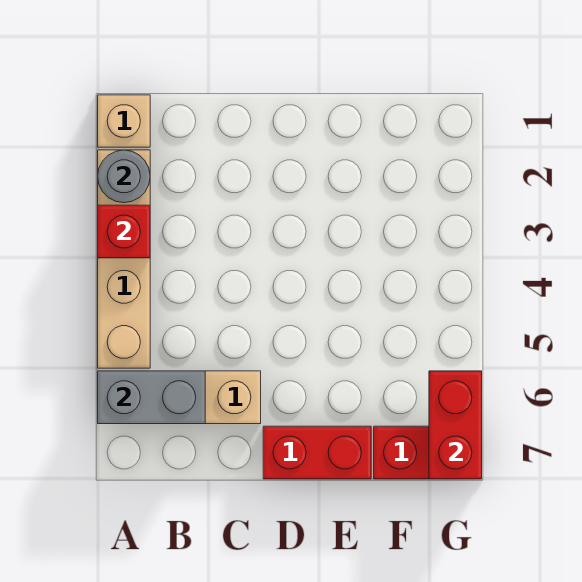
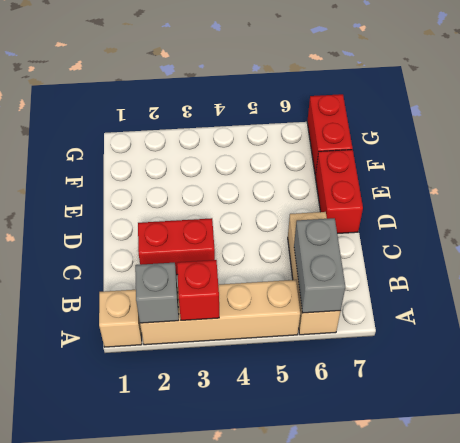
grey 1x1 round brick [98,150,150,203] -> grey 1x1 brick [135,263,179,323]
red 1x2 brick [429,371,482,479] -> red 1x2 brick moved to [138,218,215,275]

